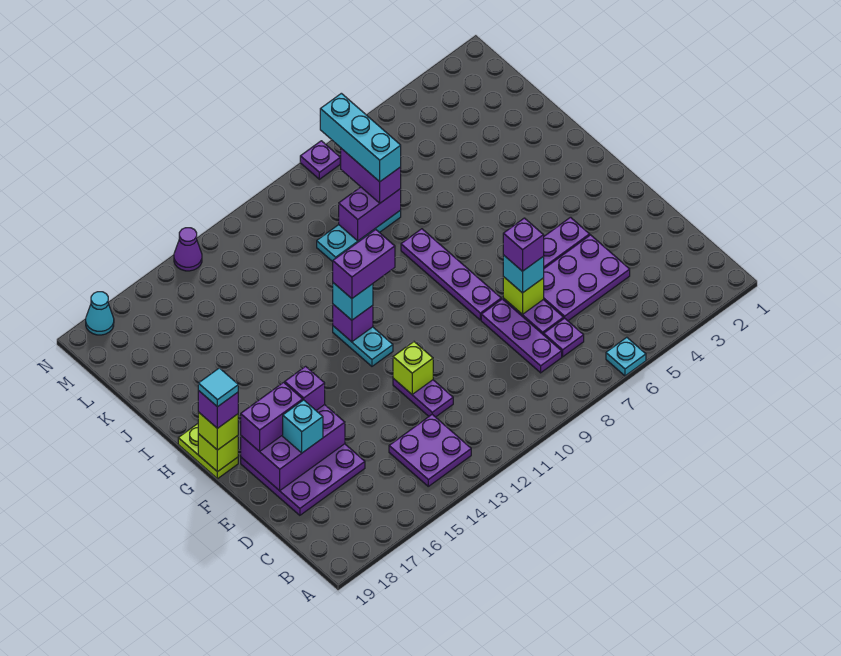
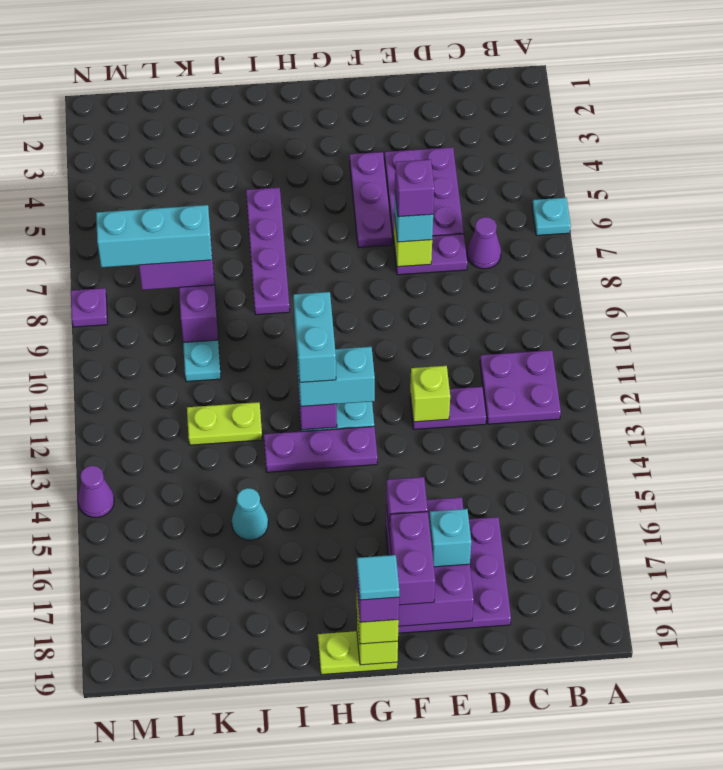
purple 2x2 plate [389,414,471,486] -> purple 2x2 plate moved to [480,350,561,424]
purple 1x1 plate [544,318,584,357] -> purple 1x1 cone [467,217,501,269]
purple 1x3 plate [481,299,562,373] -> purple 1x3 plate moved to [264,426,377,472]
purple 1x4 plate [401,229,501,320] -> purple 1x4 plate turned to [246,188,290,315]
purple 1x2 brick [333,229,395,298] -> cyan 1x2 brick [293,292,336,383]
cyan 1x1 brick [333,283,373,320] -> cyan 1x2 brick [297,347,375,406]
none -> lime 1x2 plate [187,402,262,445]
cyan 1x1 cone [86,292,114,335] -> cyan 1x1 cone moved to [232,488,268,540]

